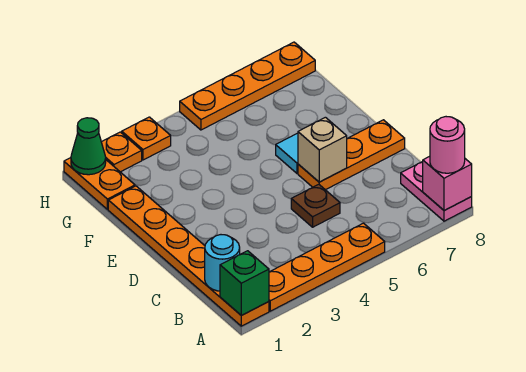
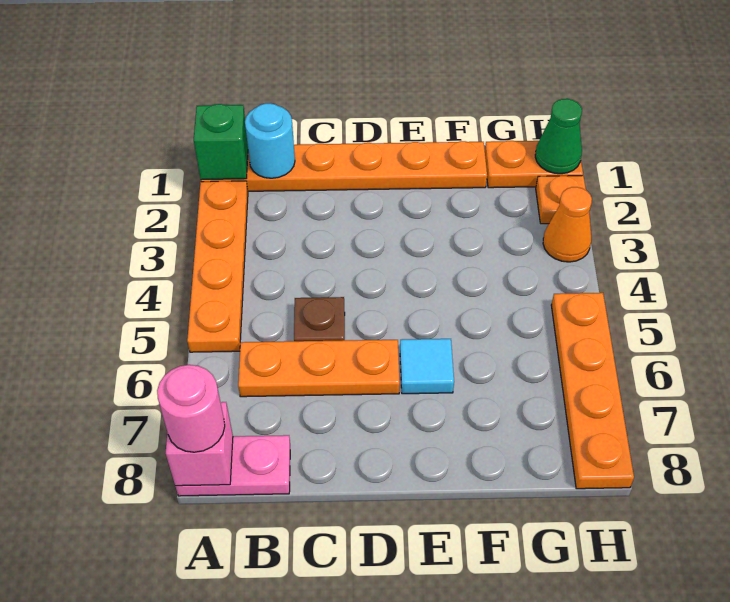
orange 1x3 plate [298,120,405,190] -> orange 1x3 plate turned to [238,340,400,397]
tan 1x1 brick [298,117,347,182] -> none
orange 1x1 plate [122,117,171,160] -> orange 1x1 cone [543,187,592,262]

